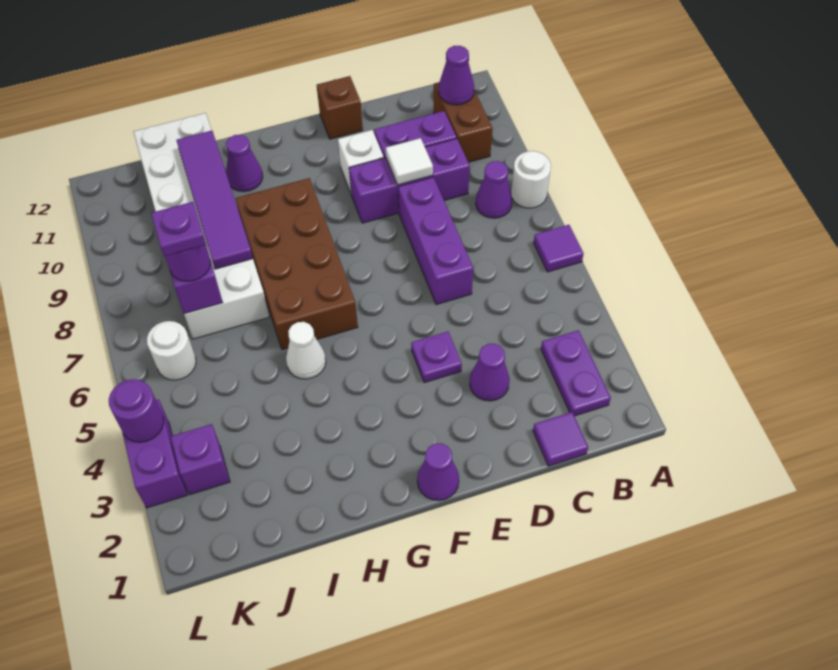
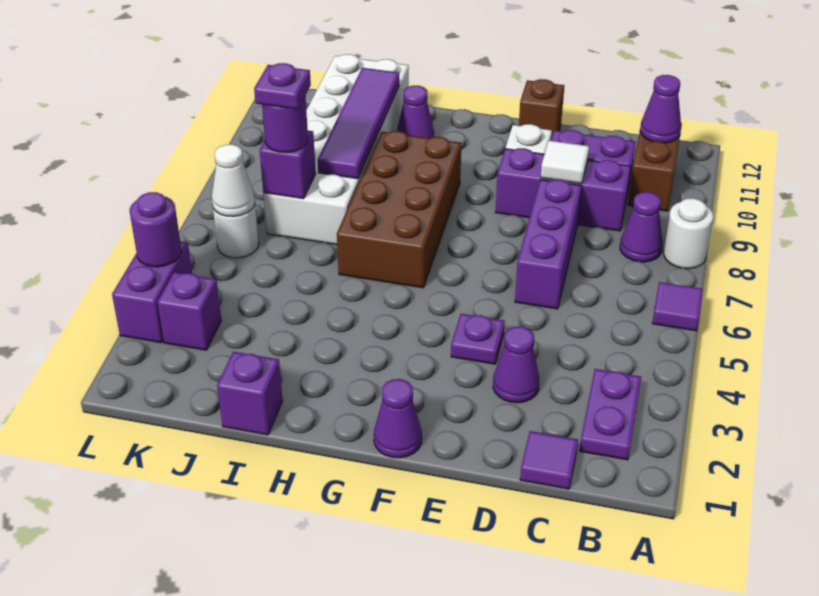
white 1x1 cone [286,322,326,379] -> white 1x1 cone moved to [212,144,255,217]
none -> purple 1x1 brick [217,352,283,435]

